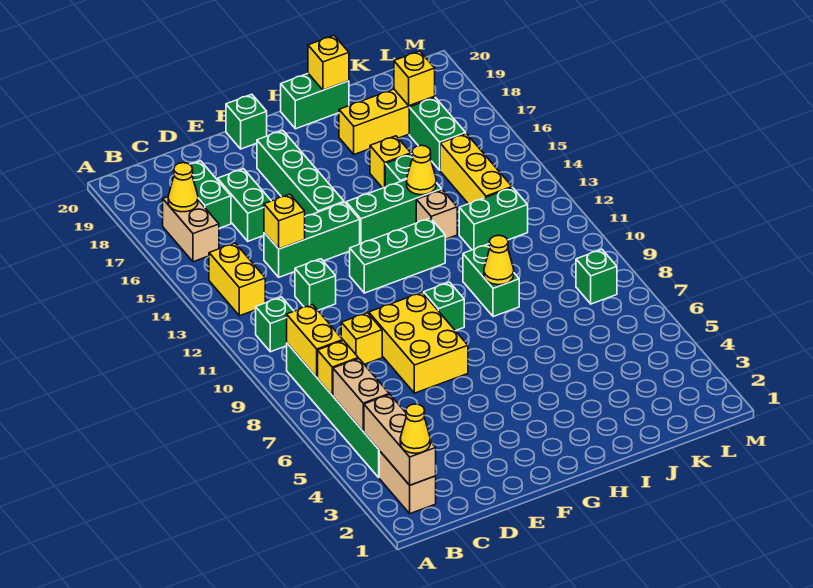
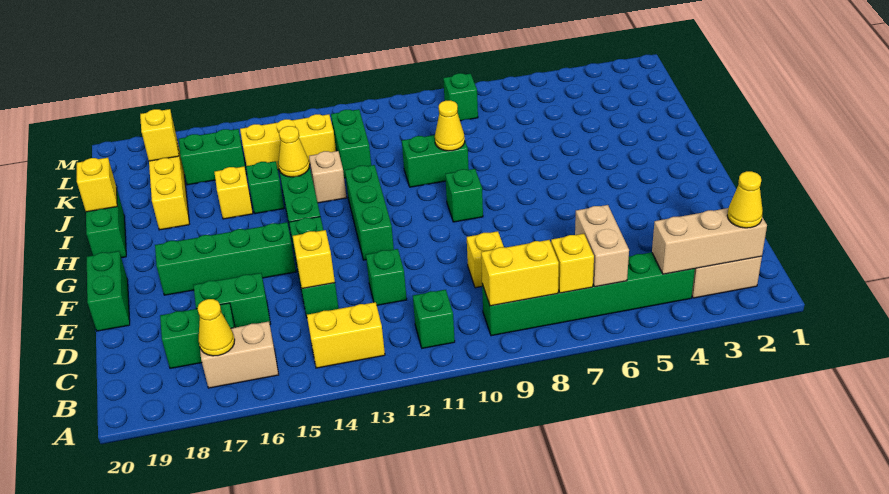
tan 1x2 brick [333,358,389,431] -> tan 1x2 brick turned to [575,205,629,287]
yellow 2x3 brick [369,293,468,393] -> none
green 1x1 brick [226,94,267,149] -> green 1x2 brick [87,251,130,331]

